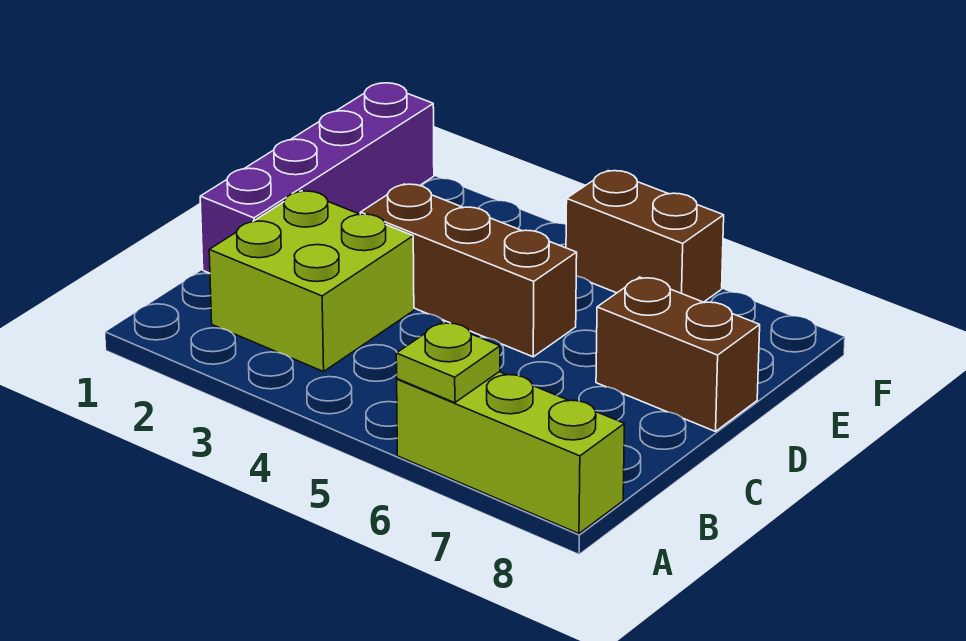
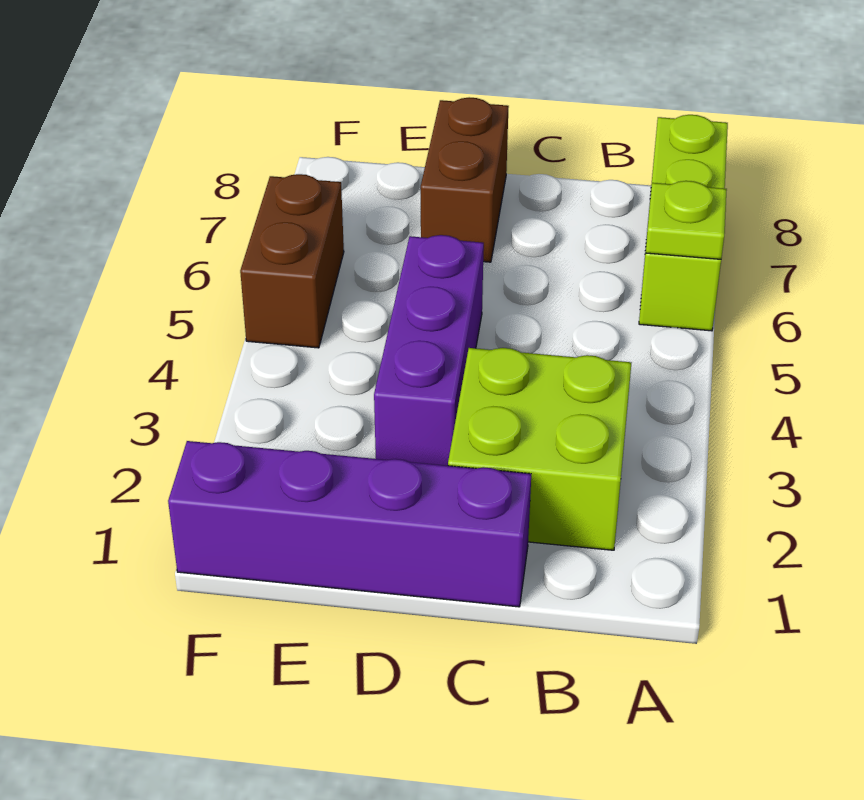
brown 1x3 brick [360,184,577,357] -> purple 1x3 brick [374,235,484,466]

